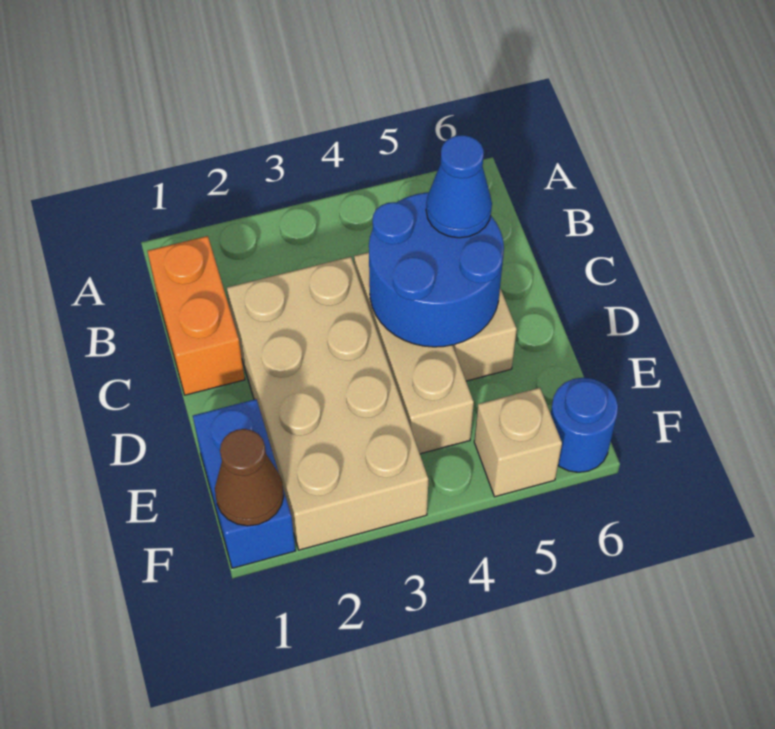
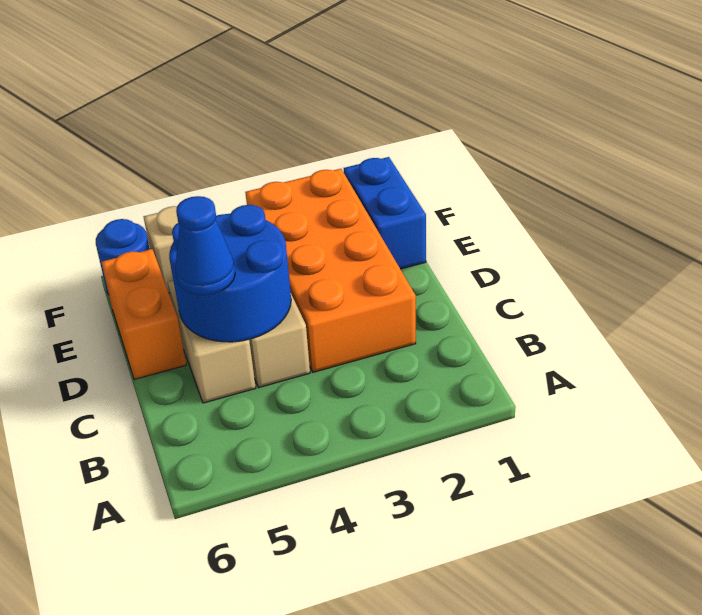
orange 1x2 brick [148,236,245,395] -> orange 1x2 brick moved to [101,249,186,379]
tan 2x4 brick [227,257,429,550] -> orange 2x4 brick [245,169,416,372]
brown 1x1 cone [215,429,284,526] -> none

